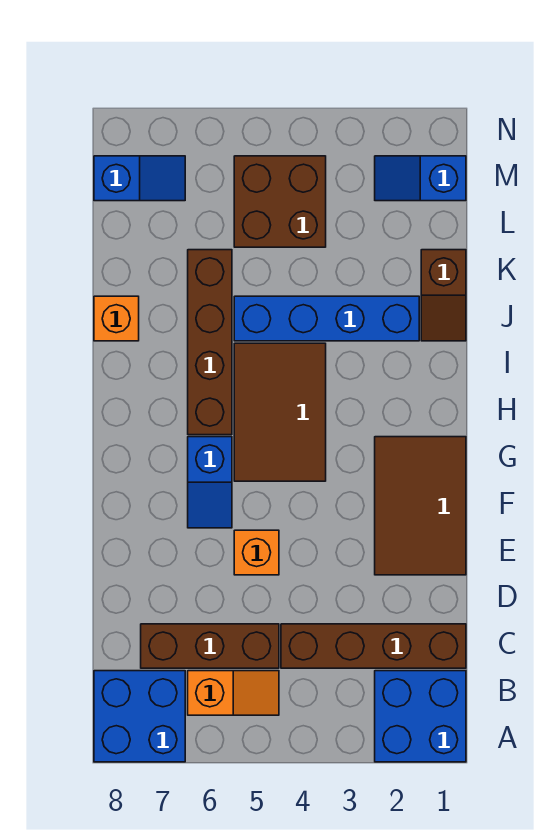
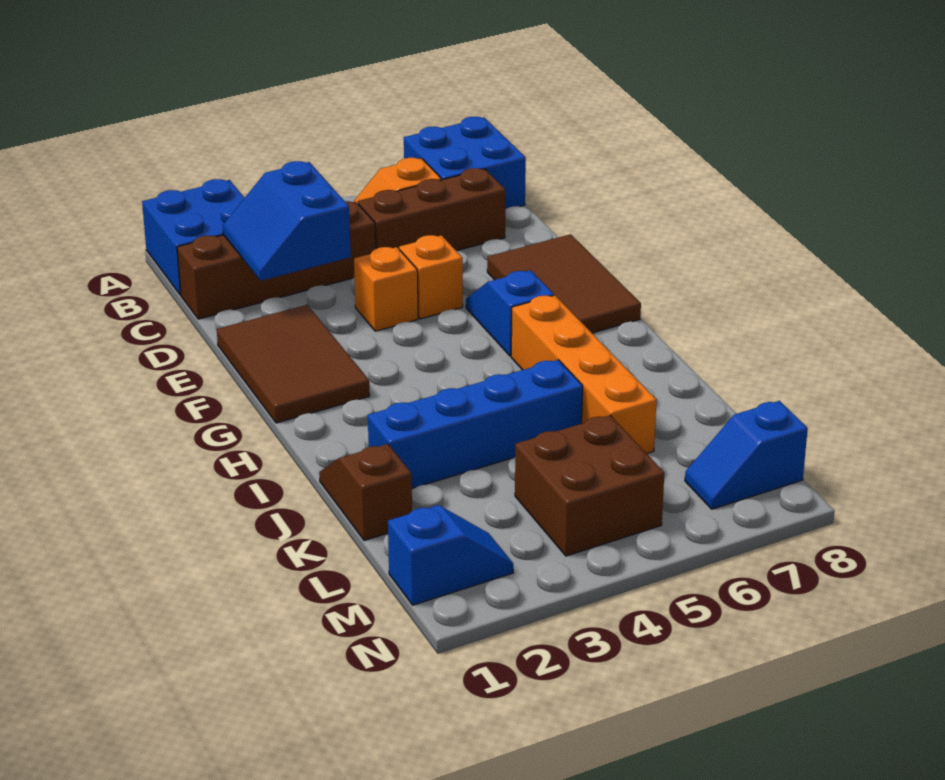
none -> blue 2x2 slope [223,161,351,281]
brown 2x3 tile [234,343,326,481] -> brown 2x3 tile moved to [487,234,641,333]
brown 1x4 brick [188,250,232,435] -> orange 1x4 brick [511,295,657,454]
orange 1x1 brick [94,296,139,341] -> orange 1x1 brick moved to [354,247,418,331]

